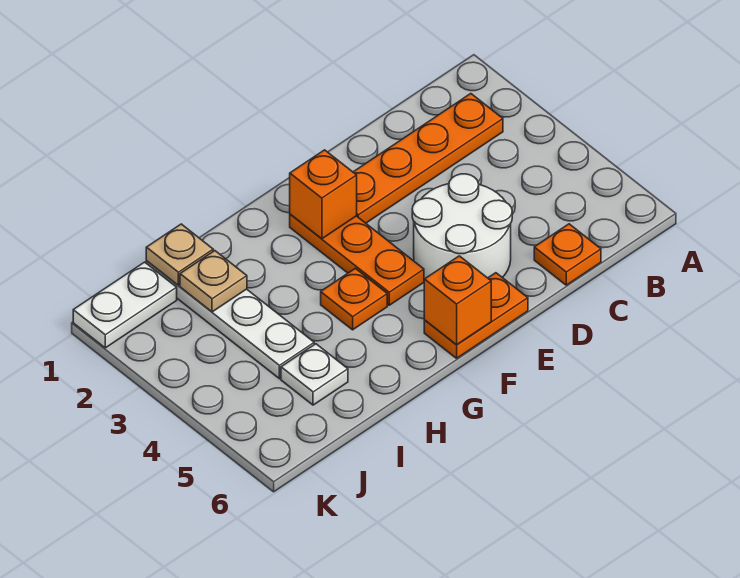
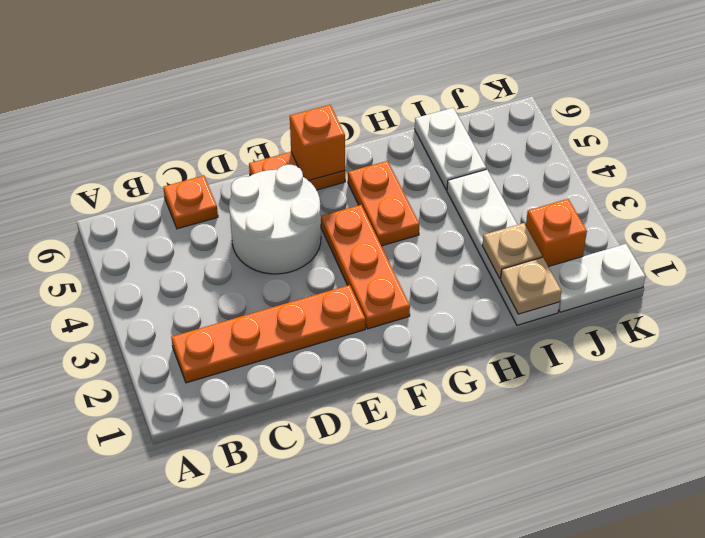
orange 1x1 brick [290,150,357,239] -> orange 1x1 brick moved to [526,199,587,267]
orange 1x1 plate [321,268,387,330] -> orange 1x2 plate [348,161,419,246]
white 1x1 plate [281,344,348,405] -> white 1x2 plate [415,108,486,190]

